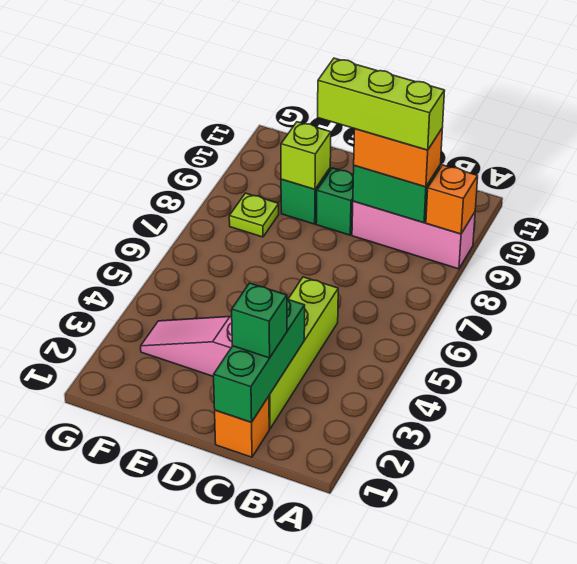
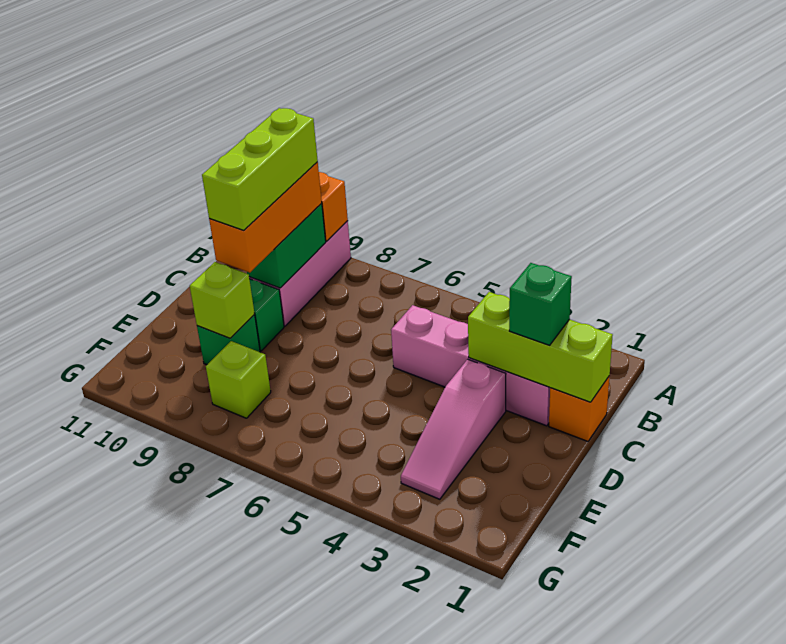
orange 1x2 brick [354,129,442,187] -> orange 1x3 brick [209,162,322,273]
green 1x3 brick [214,299,305,422] -> lime 1x3 brick [468,292,613,402]
lime 1x4 brick [269,277,338,429] -> pink 1x4 brick [391,305,550,426]
lime 1x1 plate [229,193,279,237] -> lime 1x1 brick [206,341,271,418]

